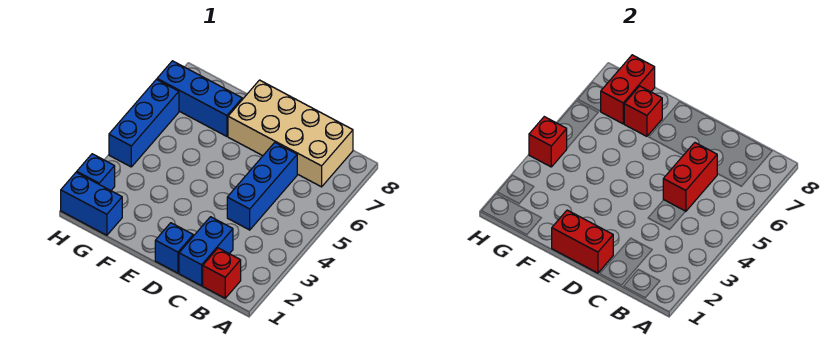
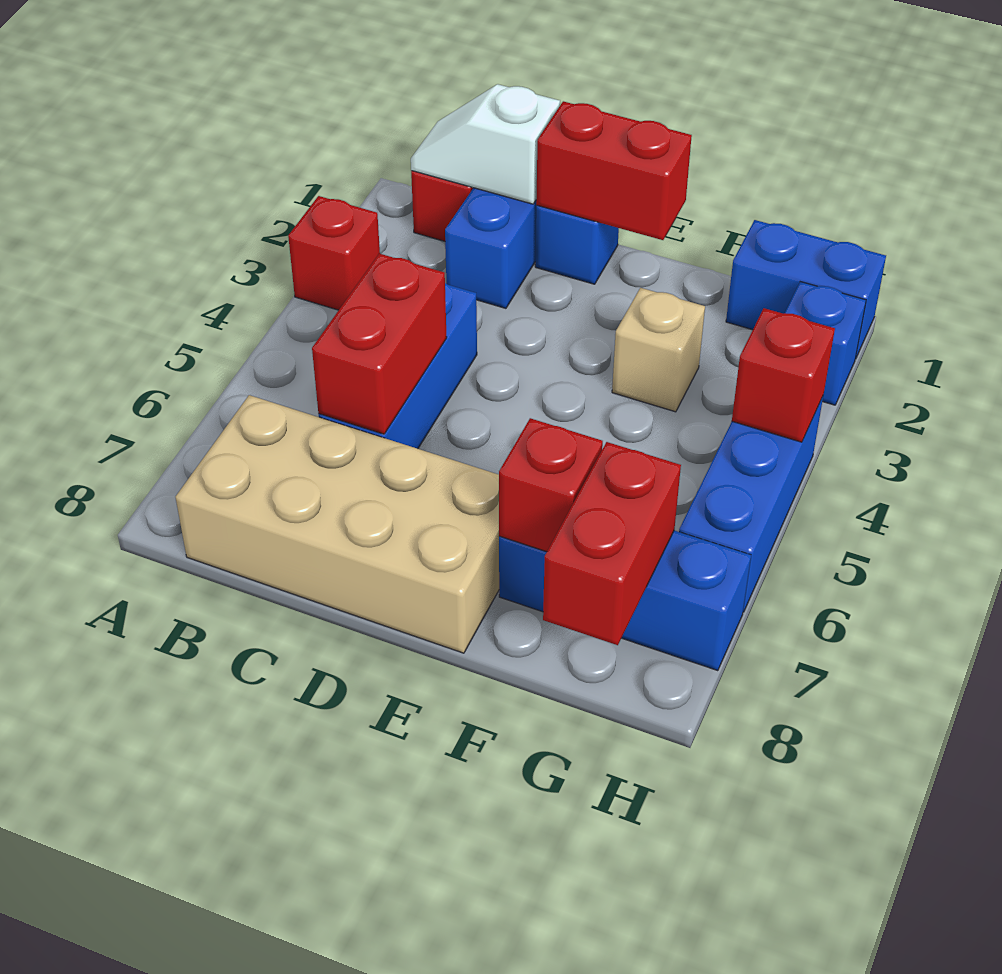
none -> red 1x1 brick [288,196,380,310]
none -> white 1x2 slope [411,84,560,204]
none -> tan 1x1 brick [612,288,705,412]

